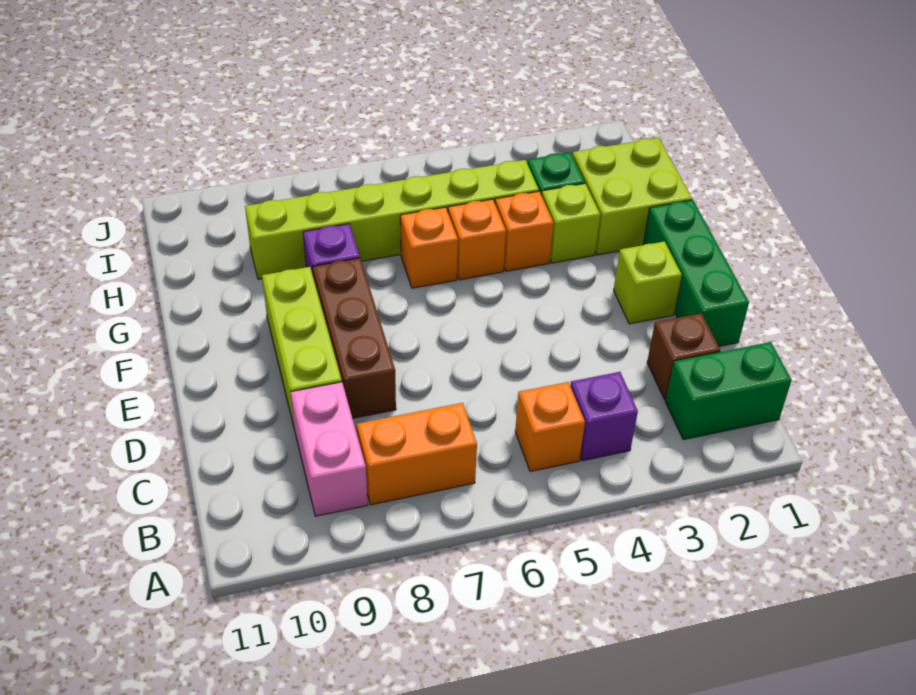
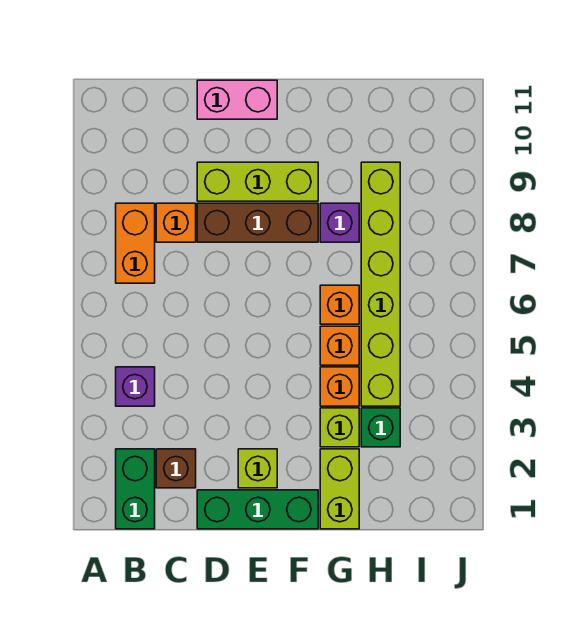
orange 1x1 brick [515,382,585,472] -> orange 1x1 brick moved to [156,203,196,242]
pink 1x2 brick [291,382,368,516] -> pink 1x2 brick moved to [197,80,277,119]
lime 2x2 brick [572,138,692,255] -> lime 1x2 brick [320,449,359,529]

